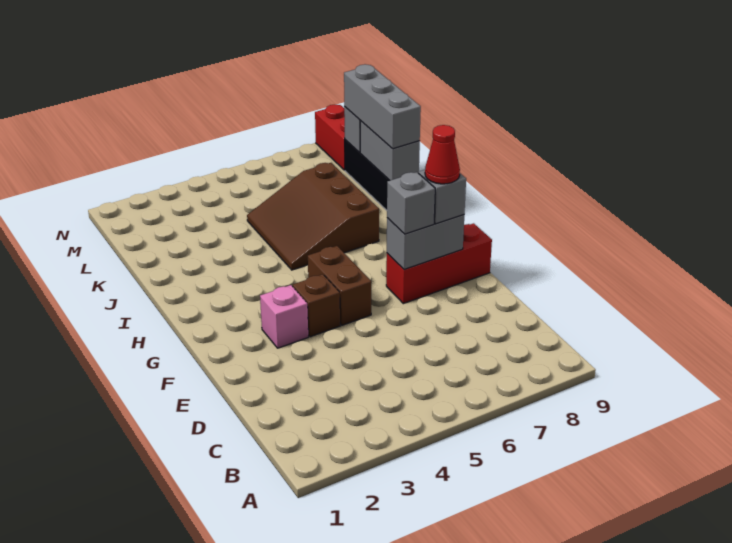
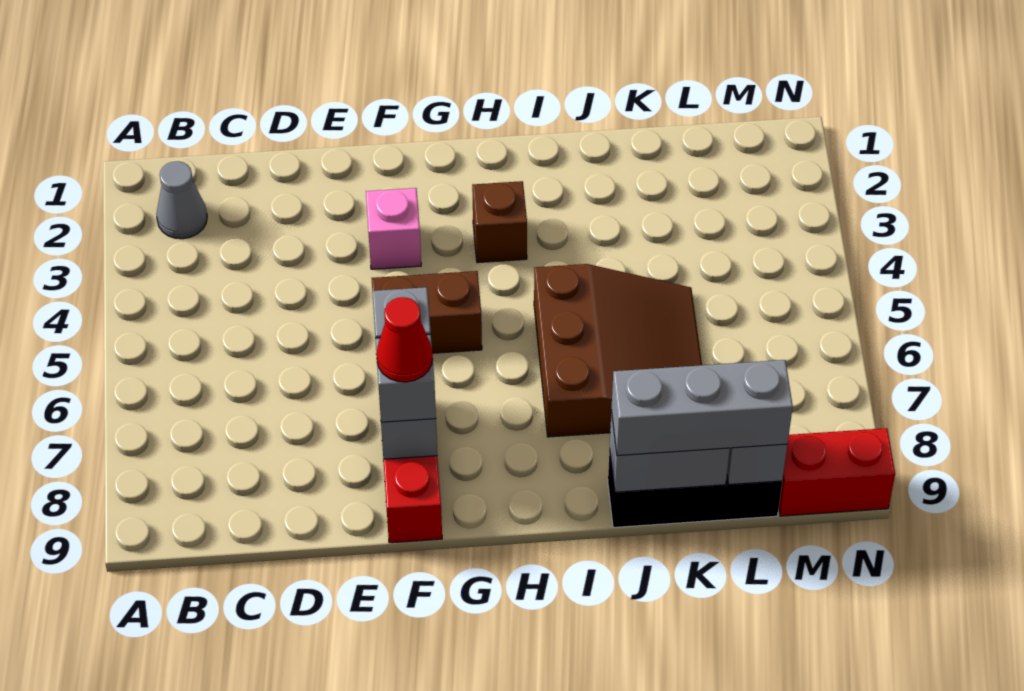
none -> grey 1x1 cone [156,161,207,239]
brown 1x1 brick [293,274,340,337] -> brown 1x1 brick moved to [472,181,527,263]
brown 3x3 slope [247,163,379,270] -> brown 3x3 slope turned to [534,264,702,437]

